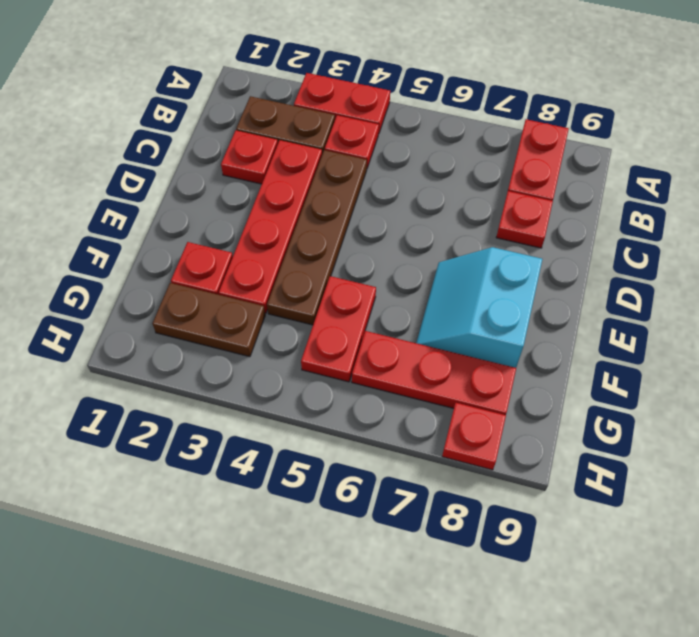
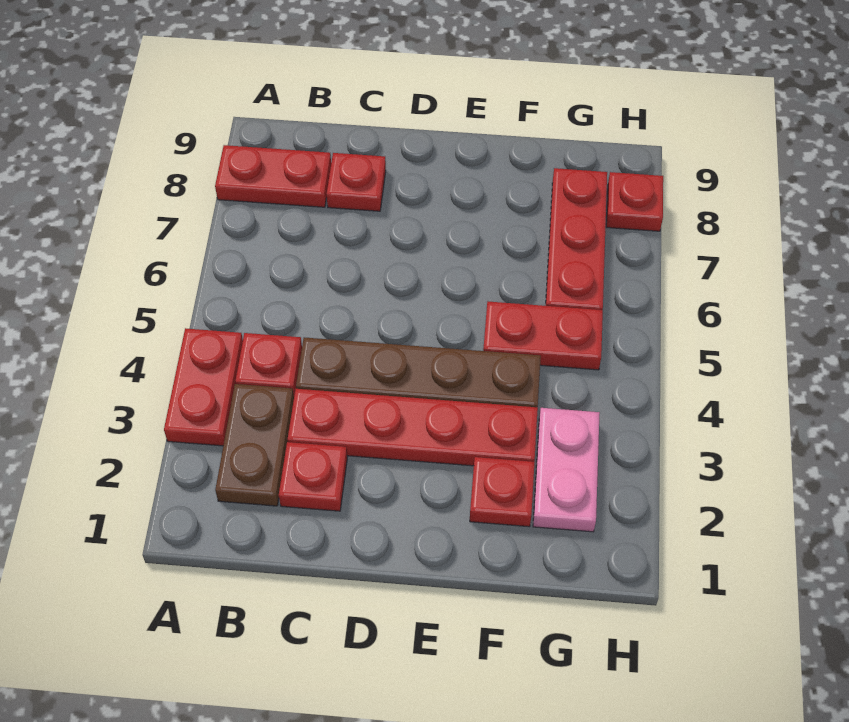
cyan 2x2 slope [416,247,542,368] -> none
brown 1x2 plate [152,283,265,357] -> pink 1x2 plate [533,408,600,532]

